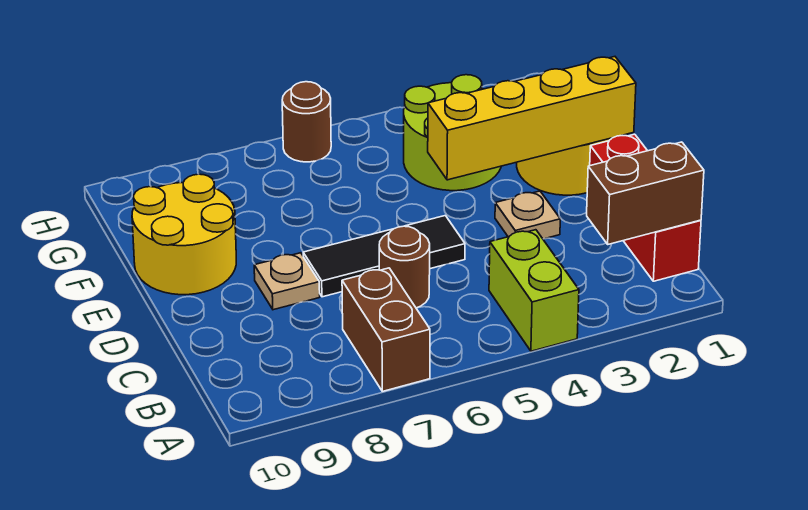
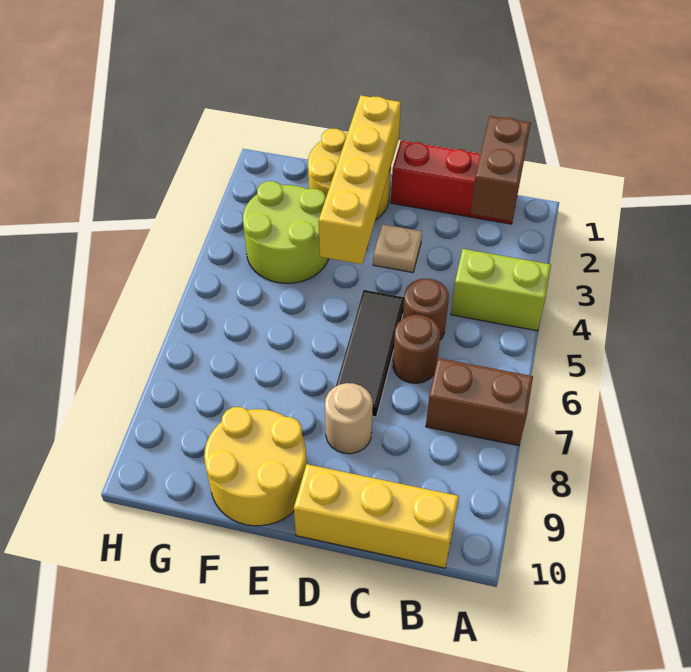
none -> yellow 1x3 brick [294,464,459,568]
tan 1x1 plate [254,253,320,310] -> tan 1x1 round brick [325,383,373,454]
brown 1x1 round brick [282,82,331,162] -> brown 1x1 round brick moved to [403,279,449,340]

